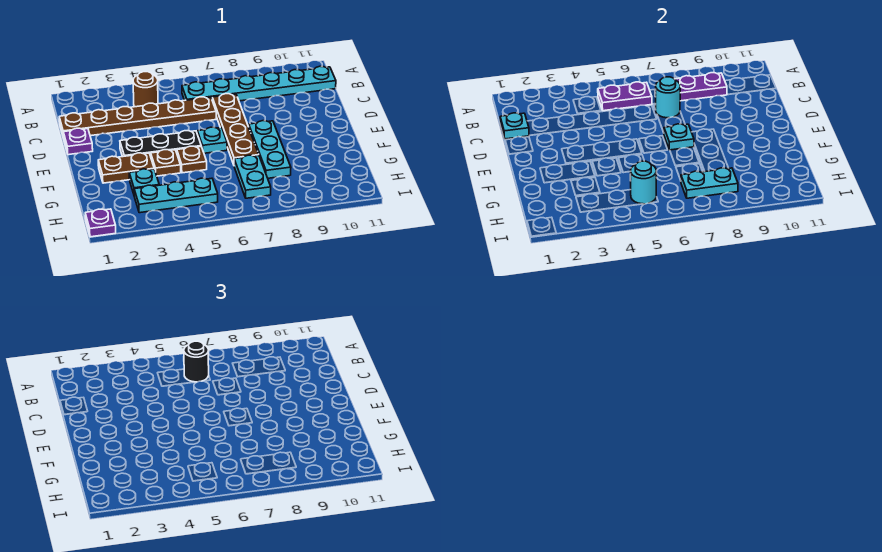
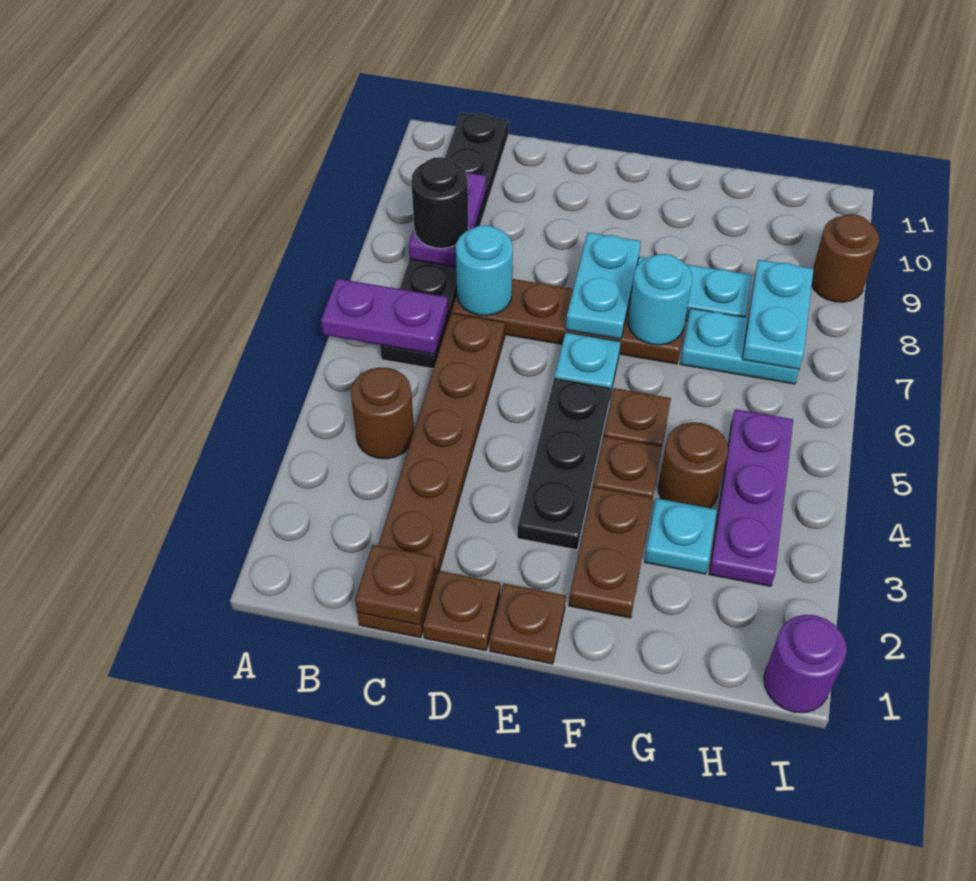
purple 1x2 plate [598,82,652,111] -> purple 1x2 plate turned to [321,279,448,354]
cyan 1x6 plate [182,66,336,101] -> black 1x6 plate [380,113,509,369]
black 1x1 round brick [184,341,209,382] -> black 1x1 round brick moved to [411,157,468,248]
cyan 1x1 plate [500,113,530,139] -> brown 1x1 plate [355,545,435,625]
purple 1x1 plate [63,128,93,155] -> brown 1x1 plate [423,571,500,651]
none -> brown 1x1 plate [490,584,566,664]
cyan 1x1 plate [664,124,694,150] -> cyan 1x2 plate [566,233,641,339]
none -> brown 1x1 round brick [658,422,728,508]
cyan 1x3 plate [134,178,218,213] -> purple 1x3 plate [709,409,793,586]
cyan 1x1 round brick [630,161,656,204] -> cyan 1x1 round brick moved to [628,254,692,345]
purple 1x1 plate [85,209,116,237] -> purple 1x1 round brick [764,615,847,713]
none -> brown 1x1 round brick [812,214,879,302]

